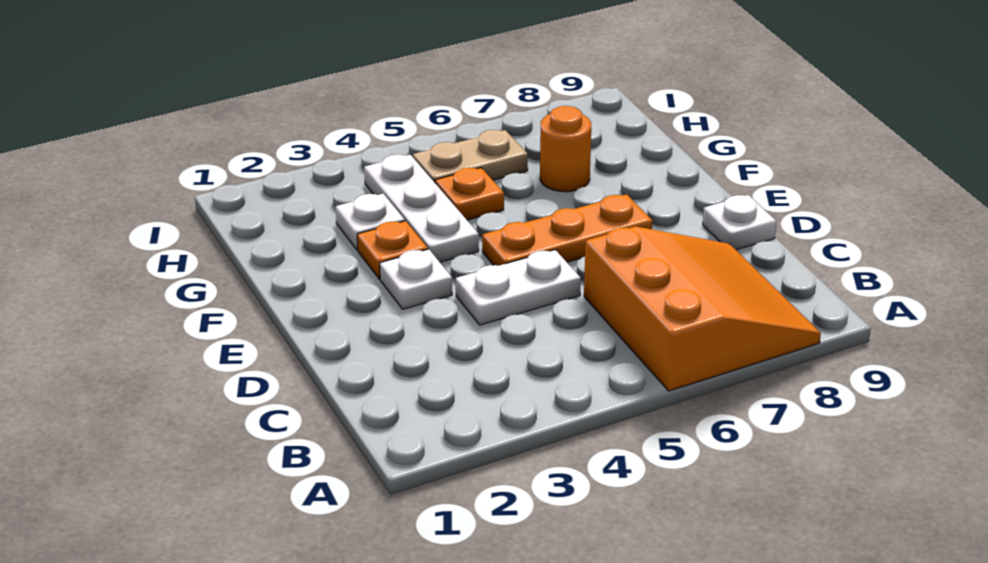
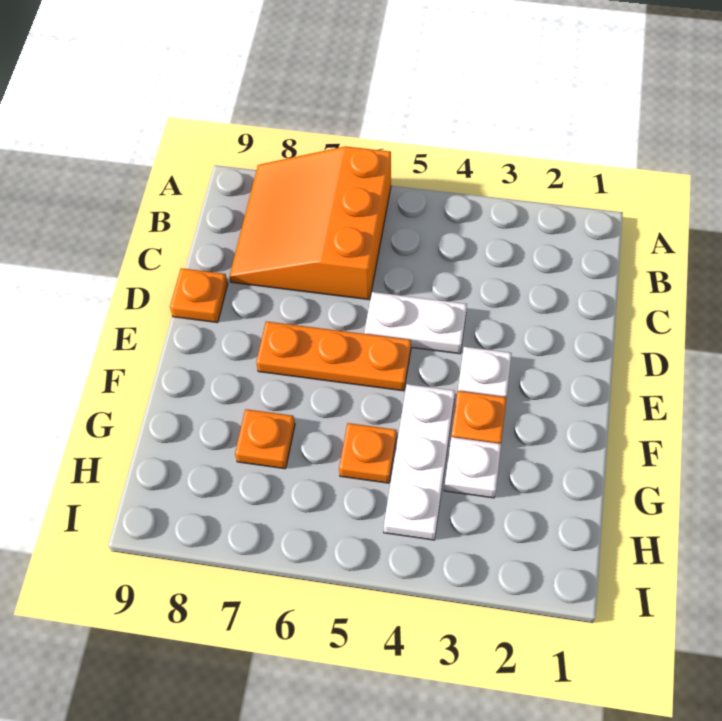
white 1x1 plate [703,195,776,250] -> orange 1x1 plate [170,268,228,323]
orange 1x1 round brick [540,106,591,192] -> orange 1x1 plate [235,409,295,469]
tan 1x2 plate [413,130,528,182] -> none

